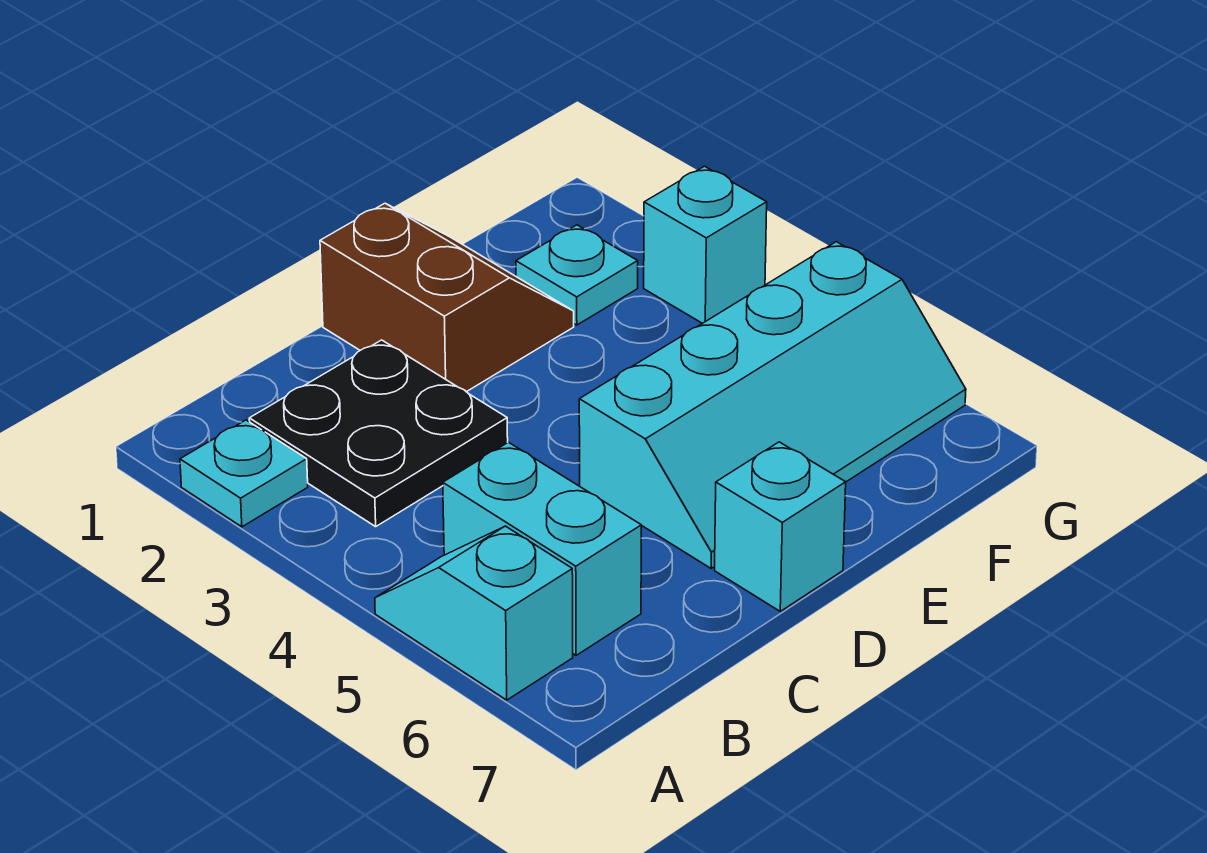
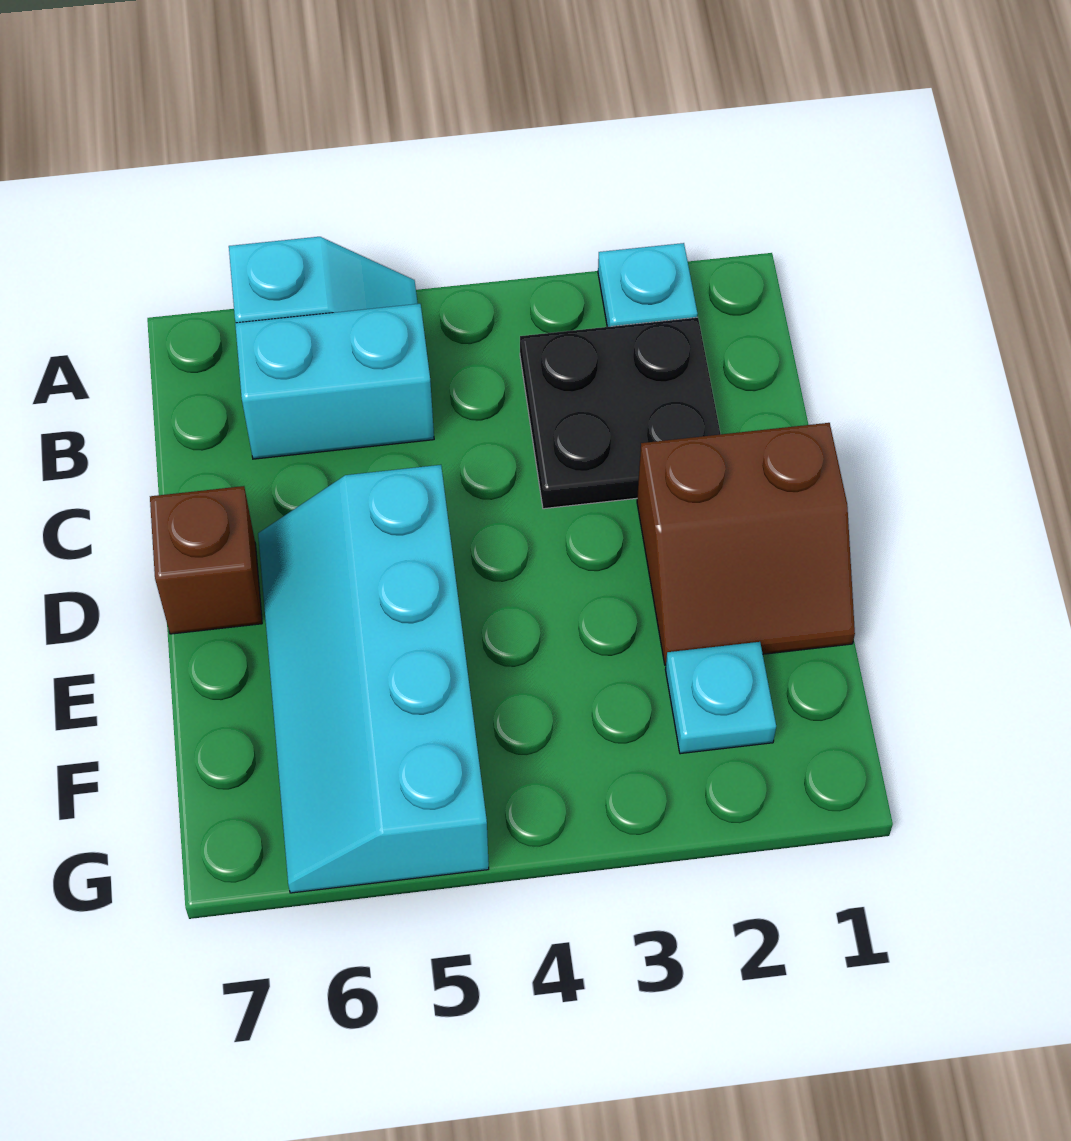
cyan 1x1 brick [715,442,846,611] -> brown 1x1 brick [150,486,262,634]
cyan 1x1 brick [644,166,767,323] -> none

